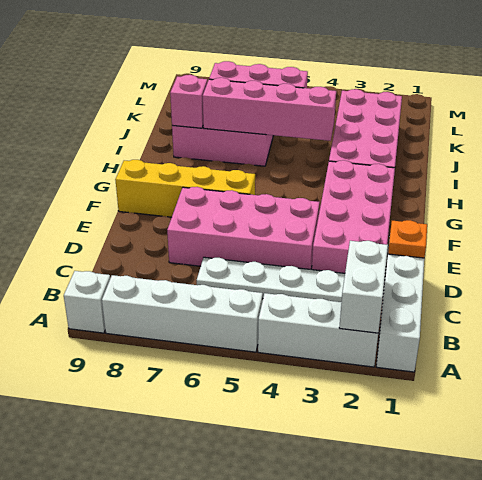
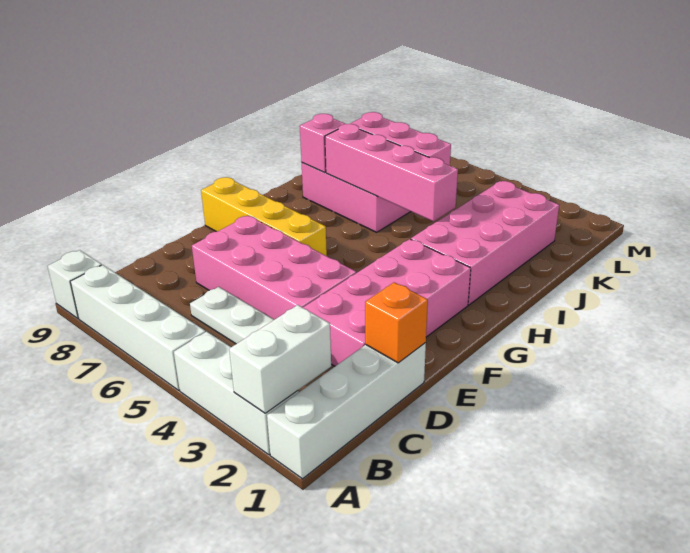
orange 1x1 plate [388,220,427,258] -> orange 1x1 brick [365,282,428,363]

